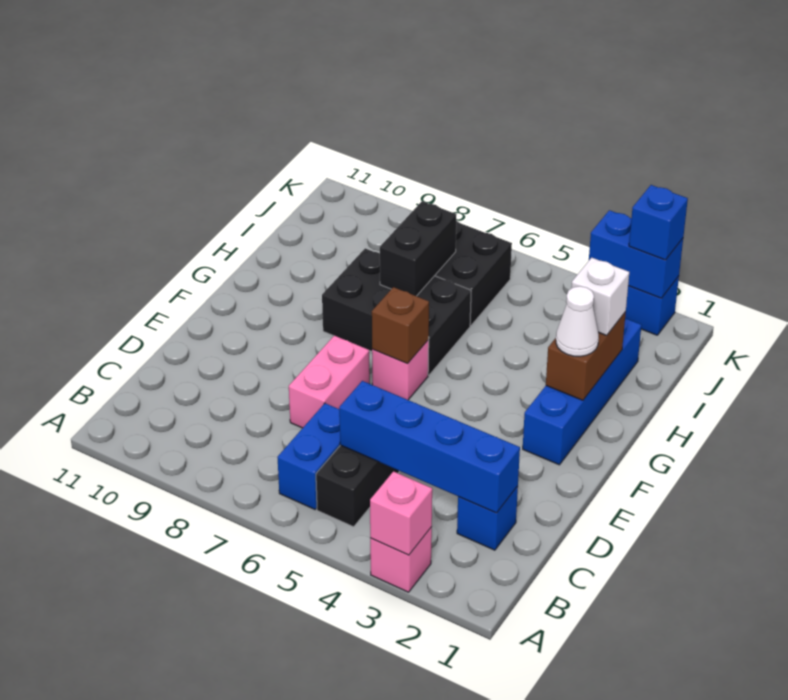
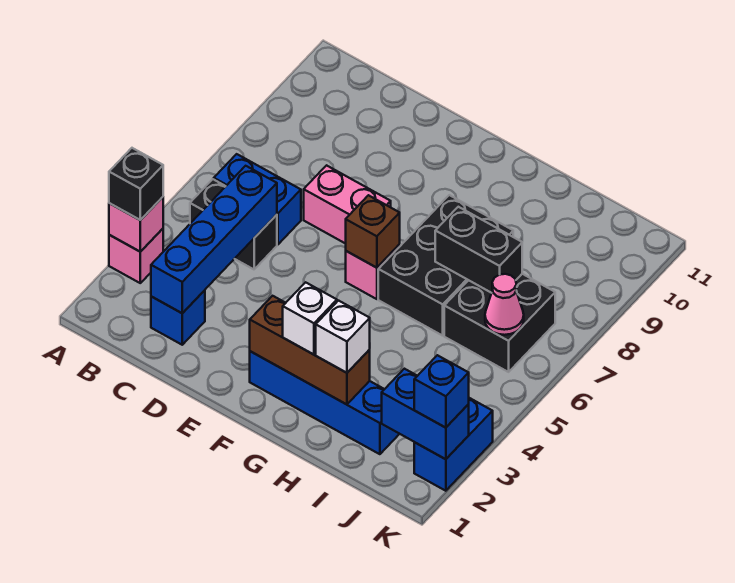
none -> black 1x1 brick [109,148,163,220]
brown 1x2 brick [546,312,626,400] -> brown 1x3 brick [250,296,370,404]
white 1x1 cone [556,286,599,356] -> white 1x1 brick [283,282,337,355]
none -> pink 1x1 cone [485,274,524,335]
blue 1x2 brick [589,210,683,298] -> blue 1x2 brick turned to [382,369,469,459]

